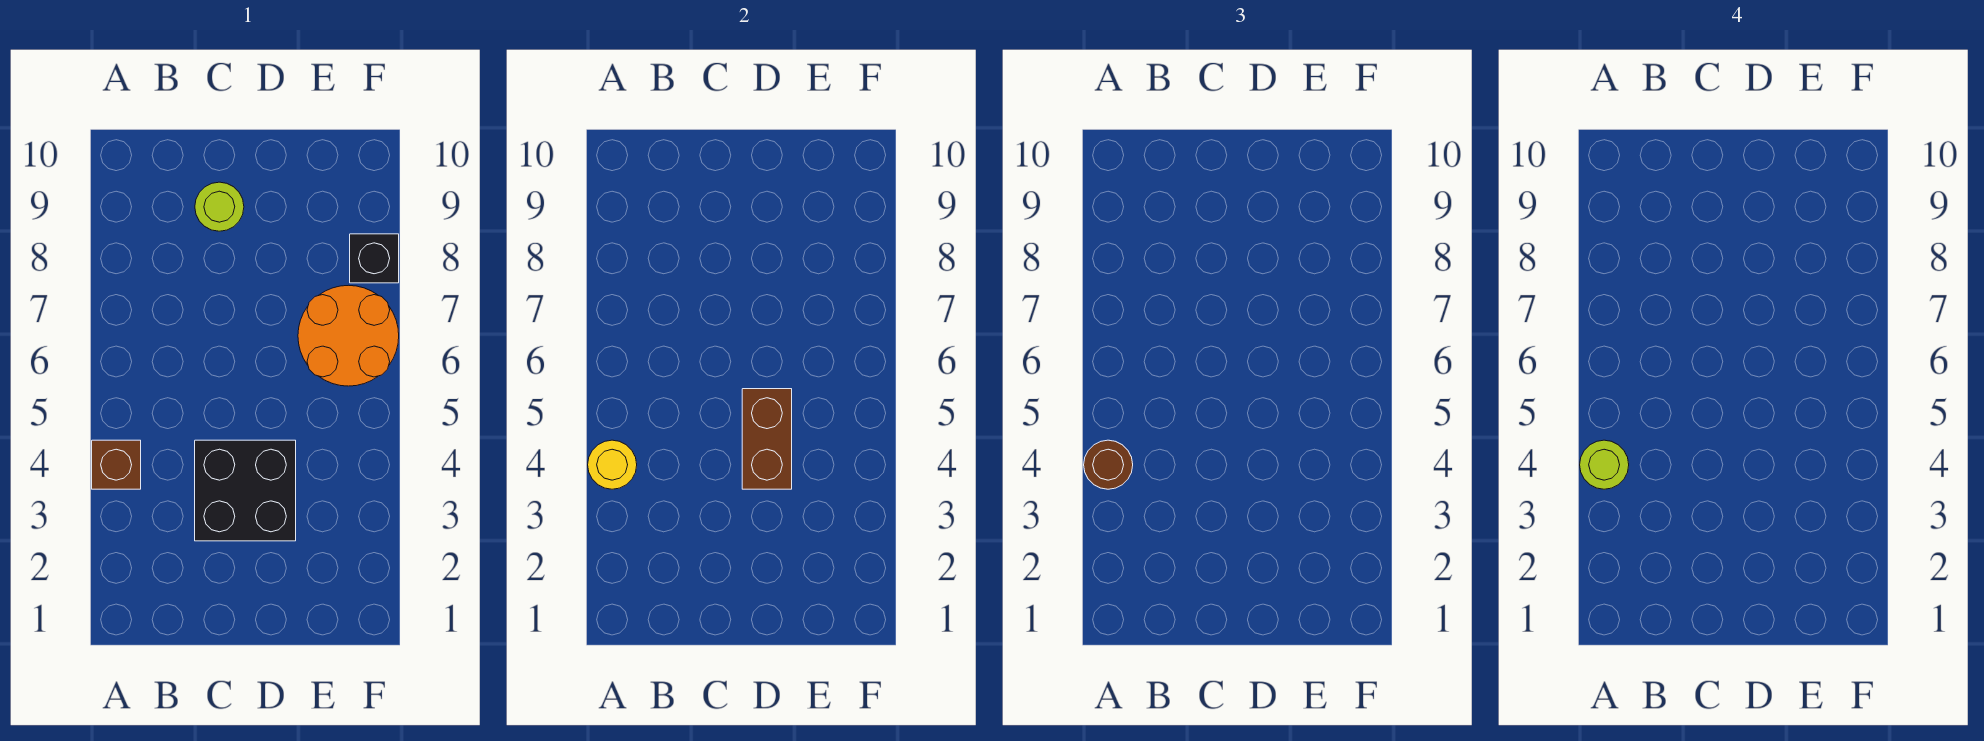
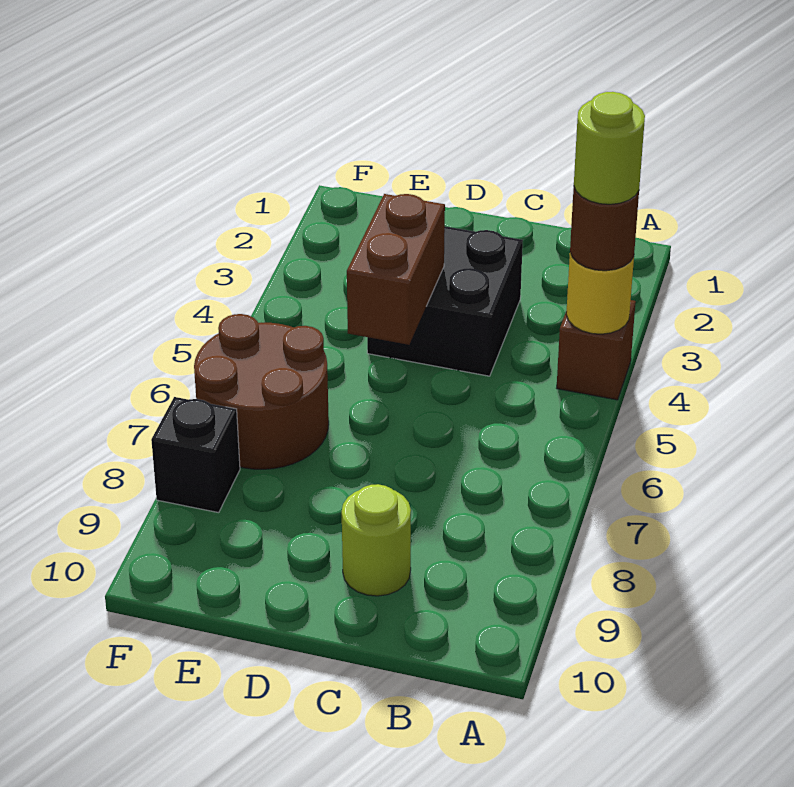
orange 2x2 round brick [298,285,399,386] -> brown 2x2 round brick [194,314,329,469]

